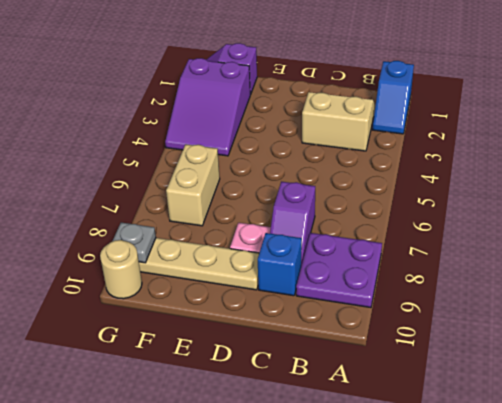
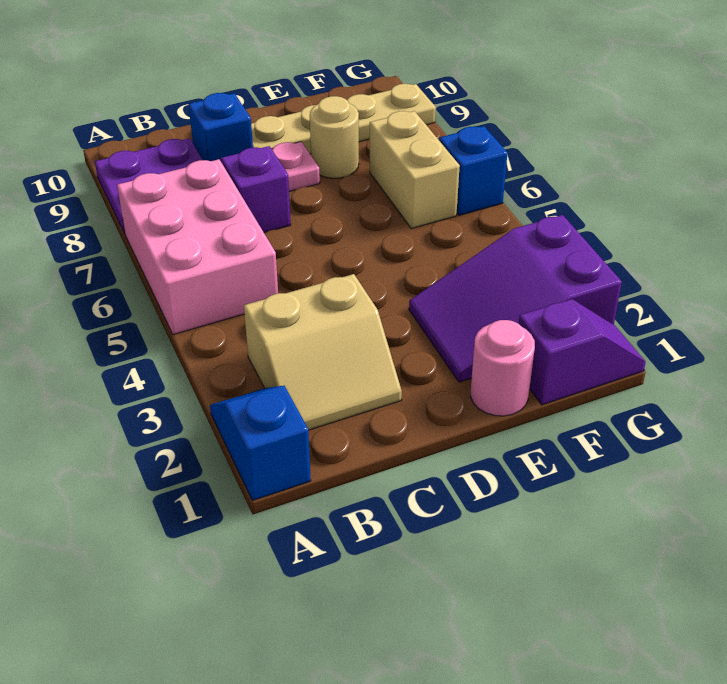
none -> pink 2x3 brick [117,159,278,334]
none -> pink 1x1 round brick [471,320,535,416]
purple 2x3 slope [165,58,250,156] -> purple 2x3 slope turned to [409,215,622,382]
none -> blue 1x1 brick [439,126,507,215]
grey 1x1 plate [113,223,156,263] -> none
tan 1x1 round brick [100,240,142,299] -> tan 1x1 round brick moved to [310,96,359,178]

